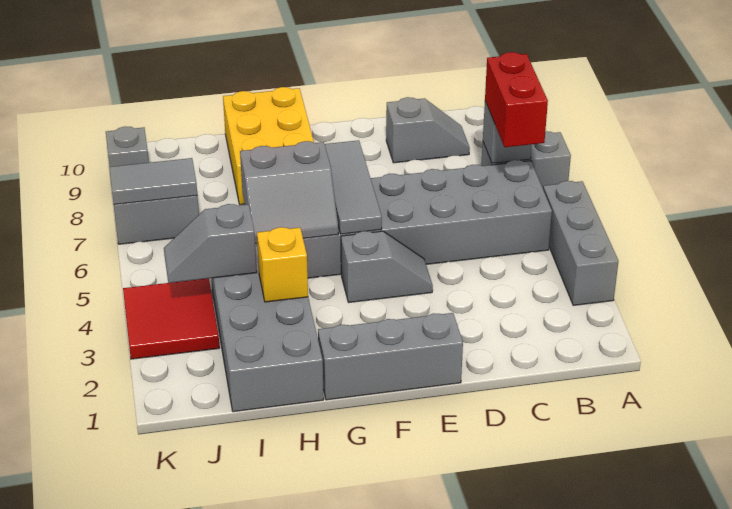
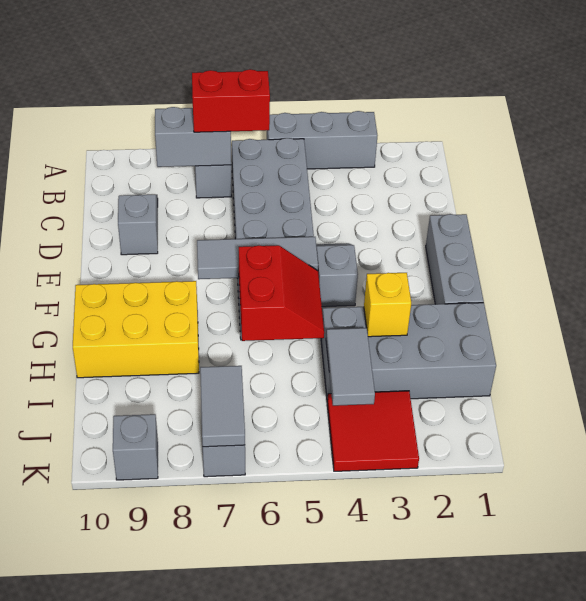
grey 1x1 brick [483,101,532,163] -> grey 1x2 brick [155,107,231,167]
grey 2x2 slope [240,141,338,244] -> red 2x2 slope [239,245,324,341]
grey 1x2 slope [164,204,257,283] -> grey 1x2 tile [326,328,375,406]

